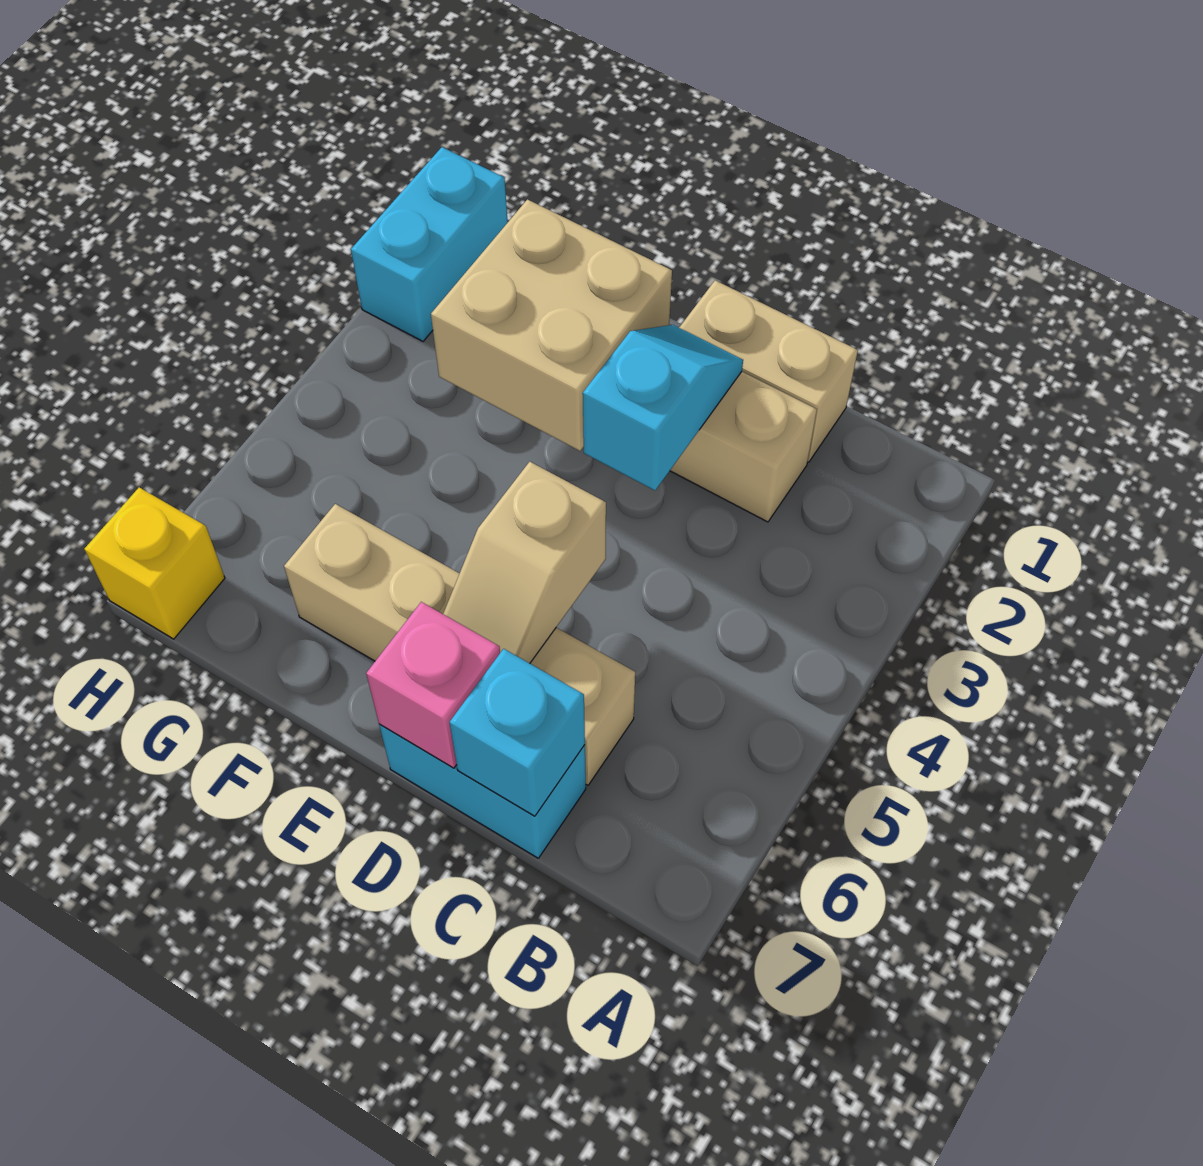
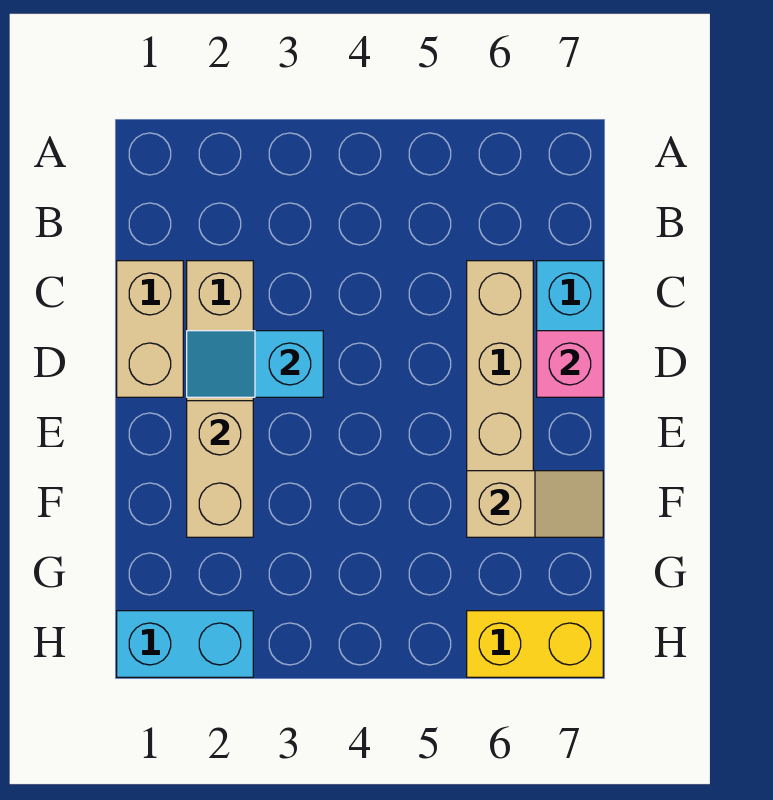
cyan 1x1 brick [449,649,585,816] -> none
tan 1x2 slope [443,462,606,663] -> tan 1x2 slope moved to [467,471,603,537]
tan 2x2 brick [431,199,672,451] -> tan 1x2 brick [187,401,253,537]
yellow 1x1 brick [84,487,225,639] -> yellow 1x2 brick [467,611,603,677]

